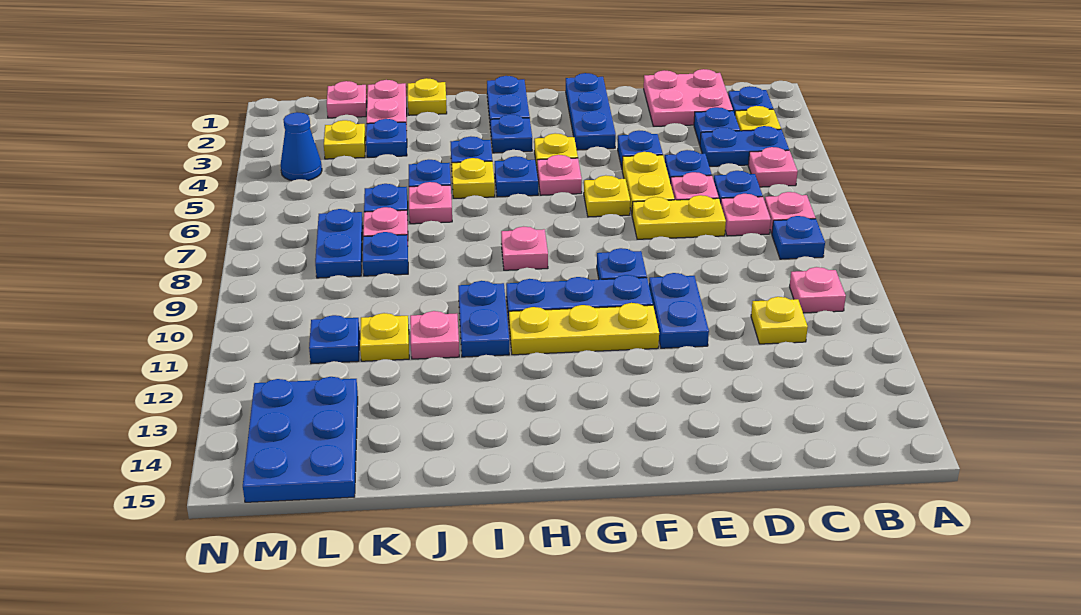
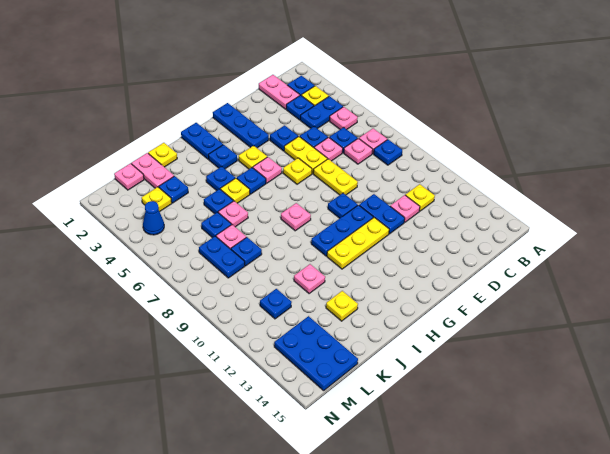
pink 1x1 plate [790,267,846,313] -> pink 1x1 plate moved to [390,195,420,222]
pink 2x2 plate [644,69,733,126] -> pink 1x2 plate [259,75,300,109]
yellow 1x2 plate [632,195,726,239] -> yellow 1x2 plate turned to [313,159,358,195]
blue 1x2 plate [458,281,509,357] -> none
yellow 1x1 plate [360,313,409,361] -> yellow 1x1 plate moved to [326,291,358,321]

